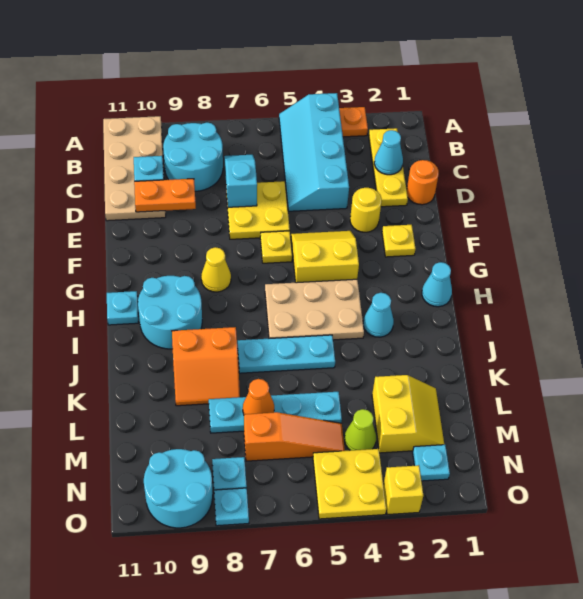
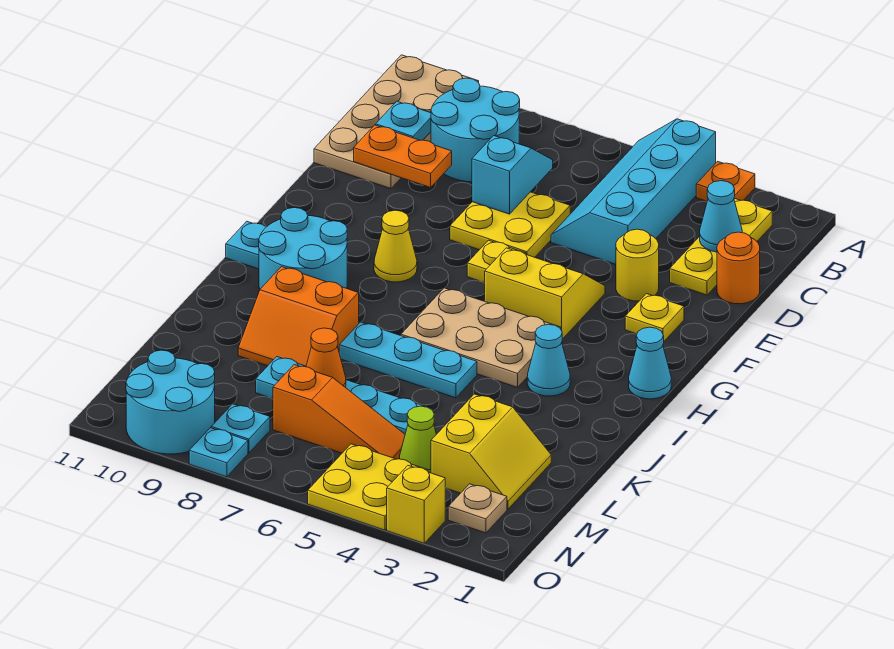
cyan 1x1 plate [413,445,450,481] -> tan 1x1 plate [448,484,507,533]

